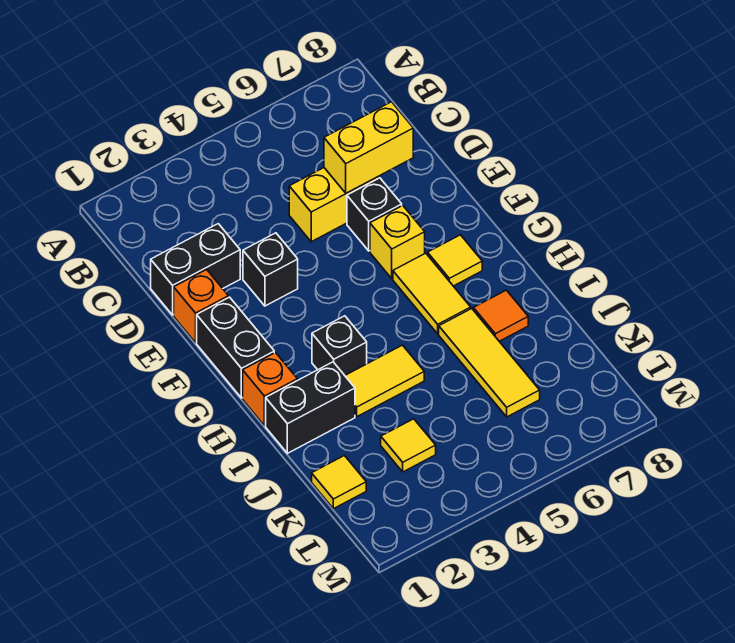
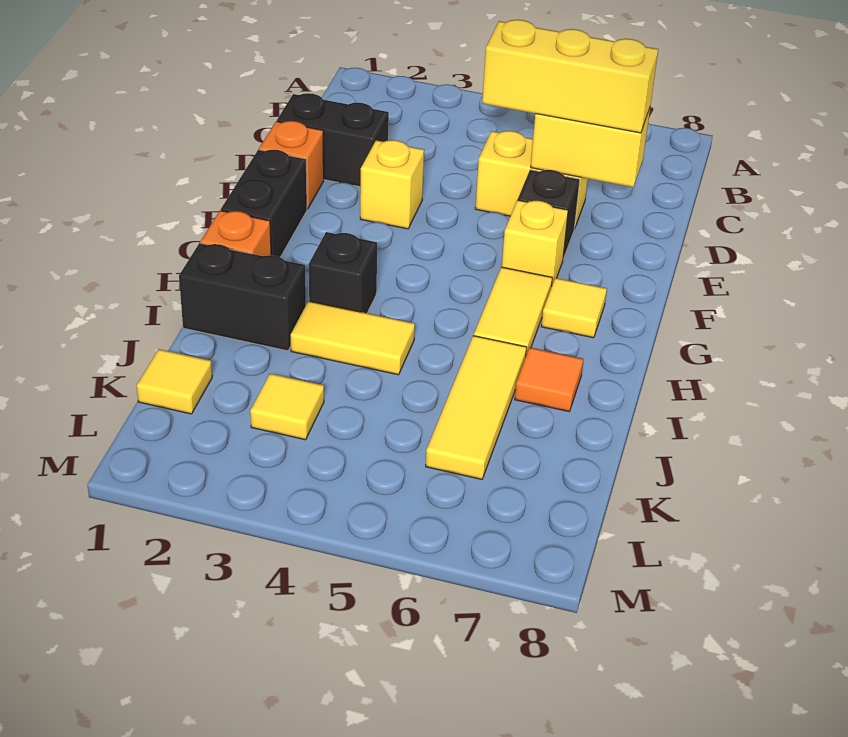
none -> yellow 1x3 brick [482,20,658,133]
black 1x1 brick [243,233,298,306] -> yellow 1x1 brick [360,140,424,229]

